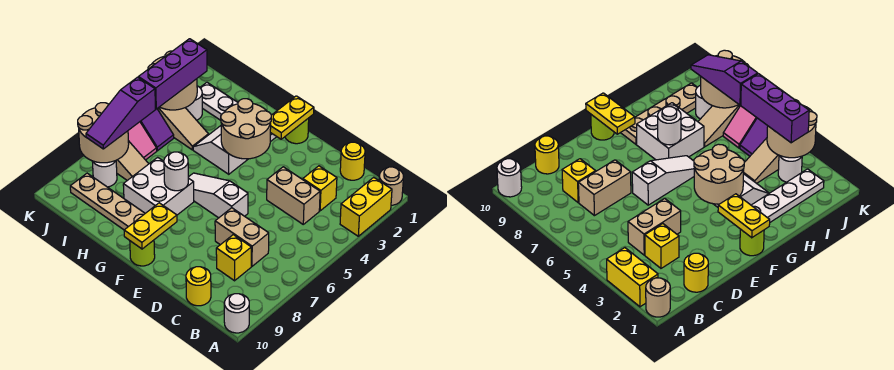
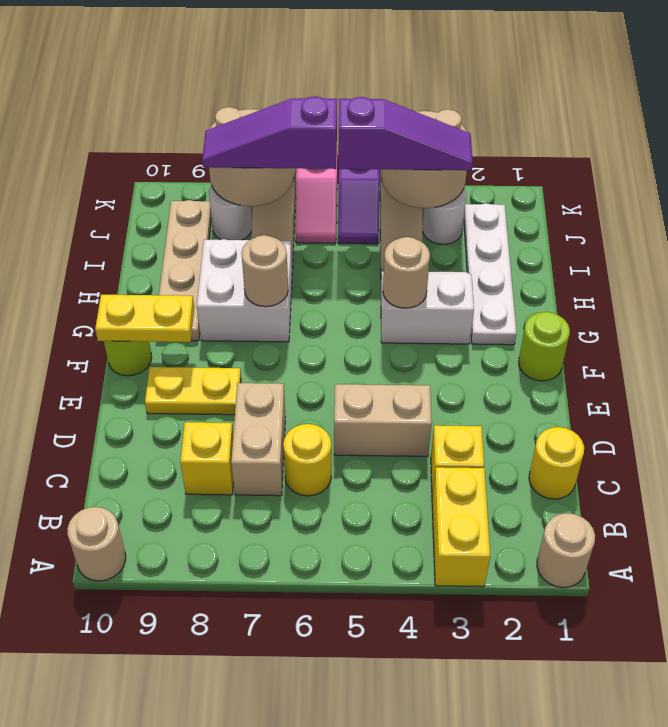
yellow 1x2 brick [340,177,392,236] -> yellow 1x2 brick turned to [432,467,490,587]
white 1x1 round brick [224,294,249,333] -> tan 1x1 round brick [67,507,126,581]
tan 1x2 brick [267,167,320,224] -> tan 1x2 brick turned to [334,384,432,456]
yellow 1x1 round brick [186,267,211,306] -> yellow 1x1 round brick moved to [283,424,331,496]
white 1x3 slope [188,173,248,218] -> none
yellow 1x2 plate [270,96,314,139] -> yellow 1x2 plate moved to [145,367,241,415]
tan 2x2 round brick [221,99,271,159] -> tan 1x1 round brick [383,237,430,308]
white 1x1 round brick [164,152,188,191] -> tan 1x1 round brick [241,235,288,307]
purple 1x3 brick [138,39,207,109] -> purple 1x3 slope [338,97,473,170]

